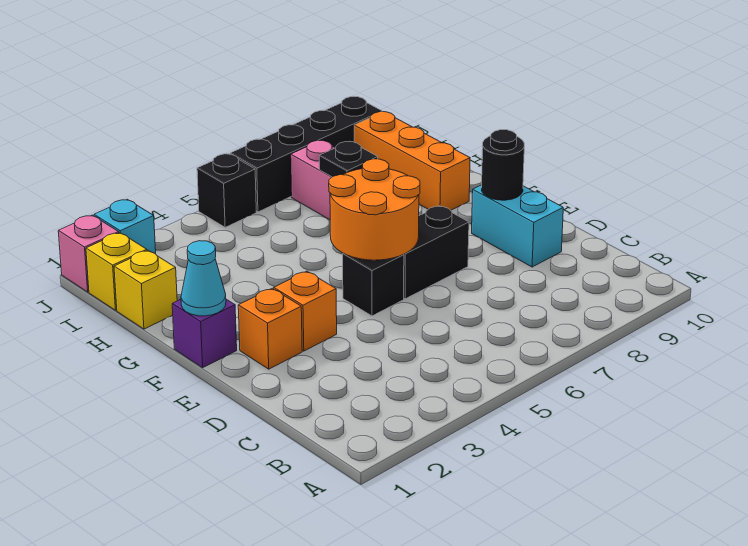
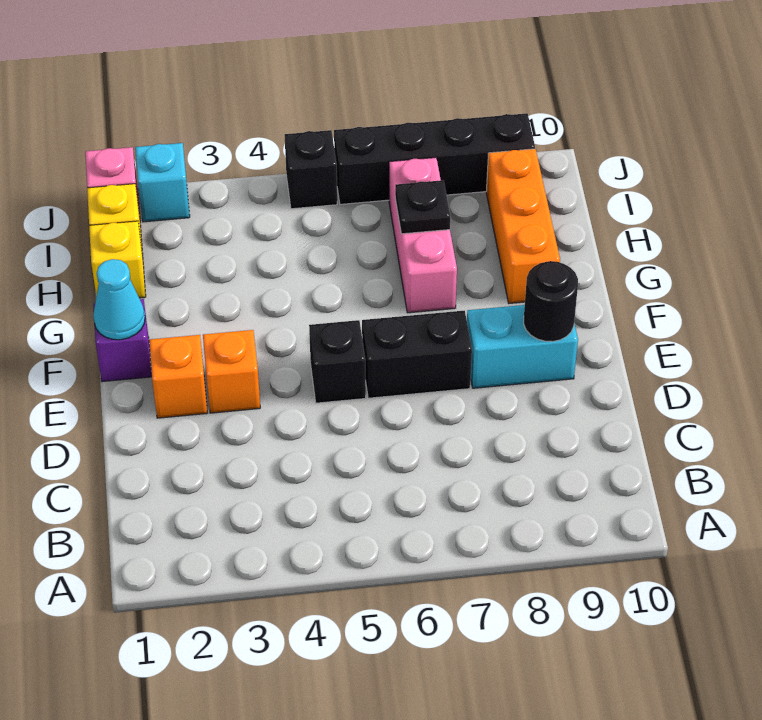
cyan 1x2 brick [472,185,563,267] -> cyan 1x2 brick turned to [467,305,578,388]
orange 2x2 round brick [329,159,420,260] -> none

